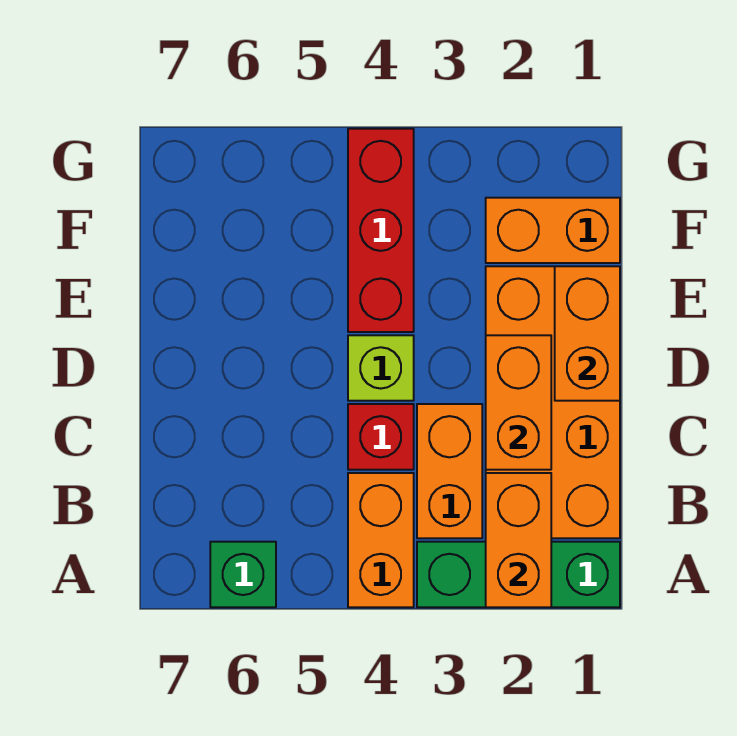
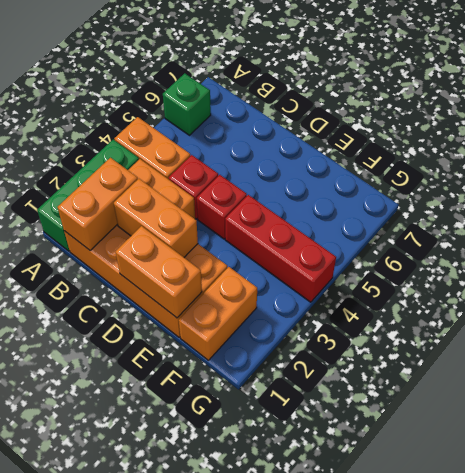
orange 1x2 brick [486,473,551,607] -> orange 1x2 brick turned to [58,158,138,251]
lime 1x1 brick [348,335,414,401] -> red 1x1 brick [197,175,247,239]

